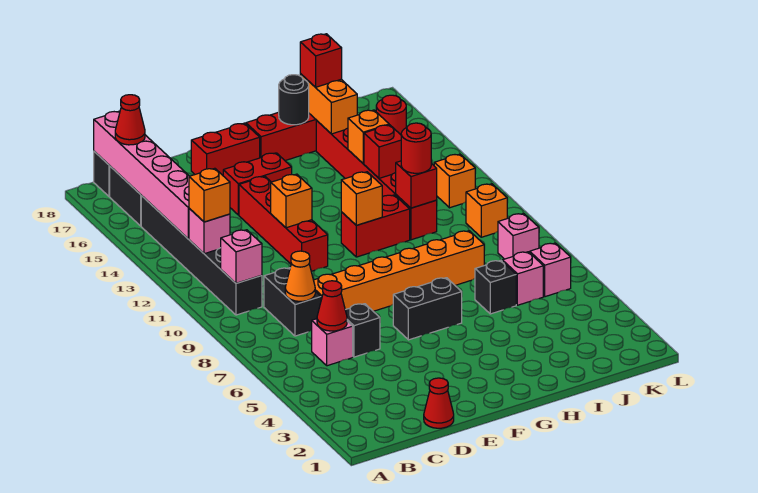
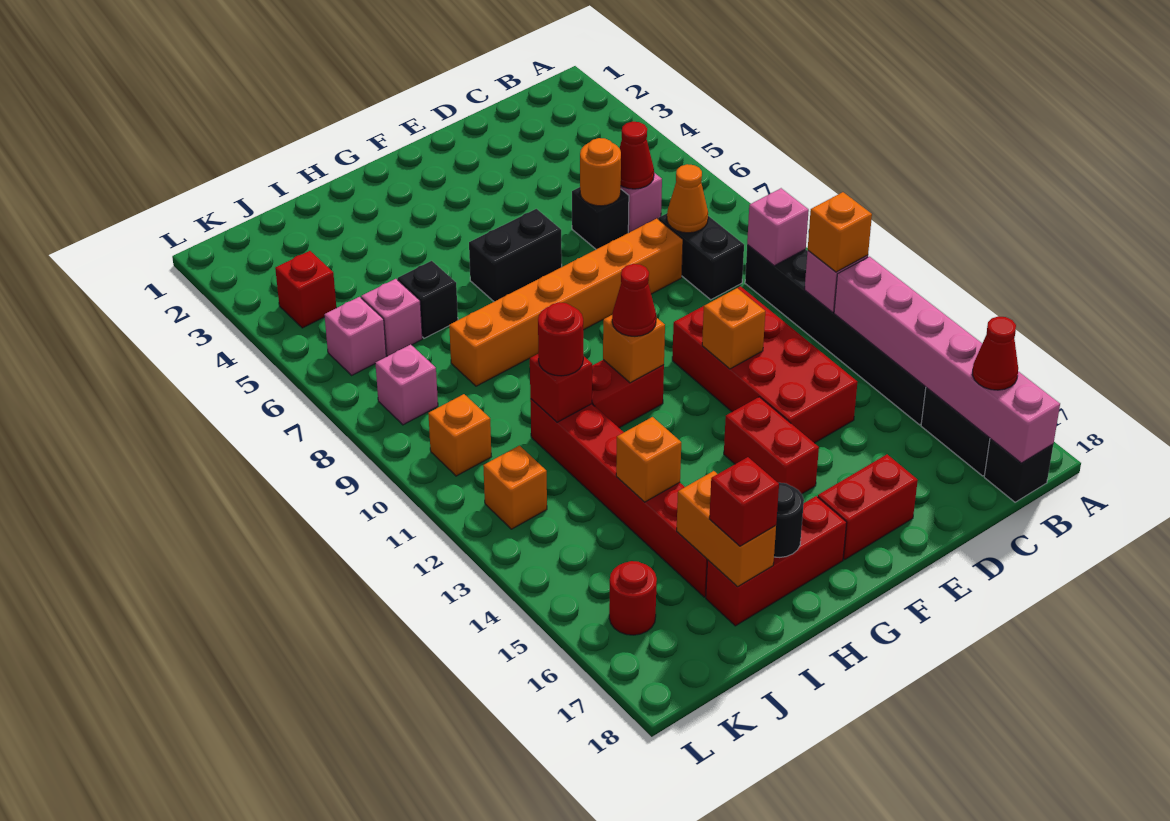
red 1x1 cone [424,378,454,428] -> red 1x1 cone moved to [612,264,656,336]
none -> orange 1x1 round brick [580,138,621,206]
red 1x4 brick [239,176,328,271] -> red 2x4 brick [672,286,857,443]
red 1x2 brick [223,153,292,215] -> red 1x2 brick turned to [724,397,819,494]
red 1x1 brick [364,125,401,178] -> red 1x1 brick moved to [275,251,336,328]

